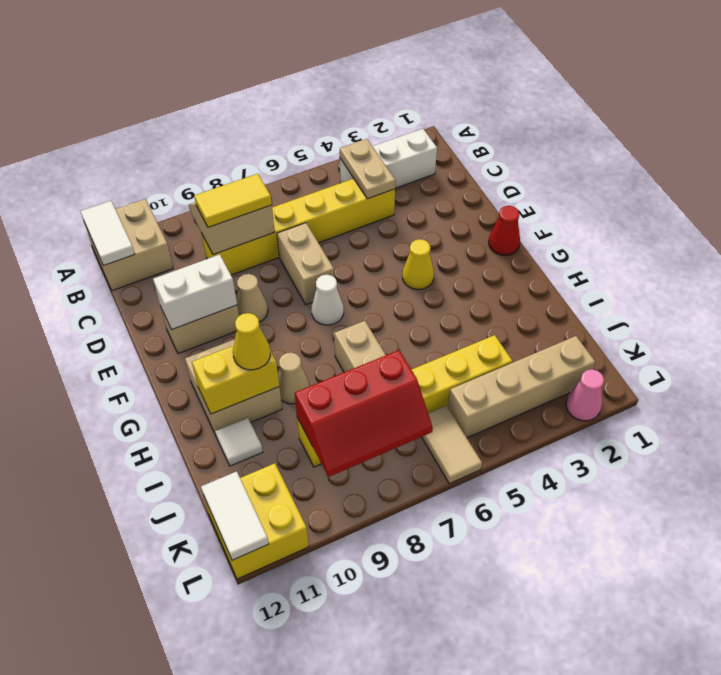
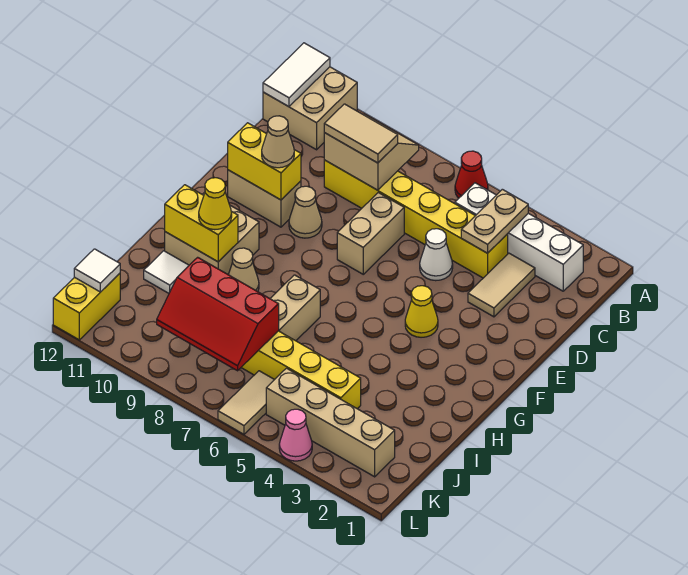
white 1x3 brick [340,129,437,188] -> white 1x4 brick [455,183,583,291]
none -> tan 1x2 tile [468,253,535,317]
yellow 1x2 tile [194,174,272,227] -> tan 1x2 tile [324,104,398,163]
white 1x2 brick [153,255,237,330] -> yellow 1x2 brick [228,123,301,200]
none -> tan 1x1 cone [262,116,294,168]
red 1x1 cone [489,206,520,255] -> red 1x1 cone moved to [455,151,488,198]
white 1x1 cone [311,275,344,325] -> white 1x1 cone moved to [420,229,453,281]
yellow 2x2 brick [204,463,309,579] -> yellow 1x2 brick [53,273,120,340]
white 1x2 tile [201,471,269,560] -> white 1x1 tile [74,249,120,292]
pink 1x1 cone [566,369,604,421] -> pink 1x1 cone moved to [279,409,312,461]

